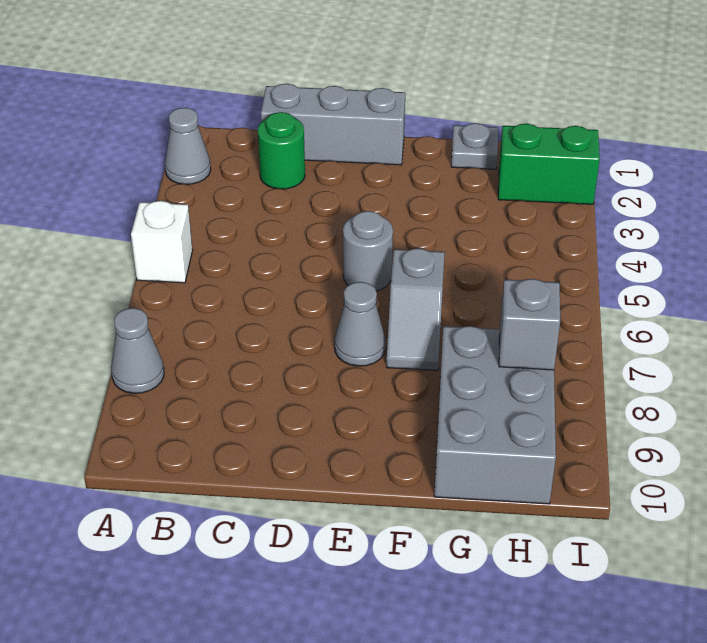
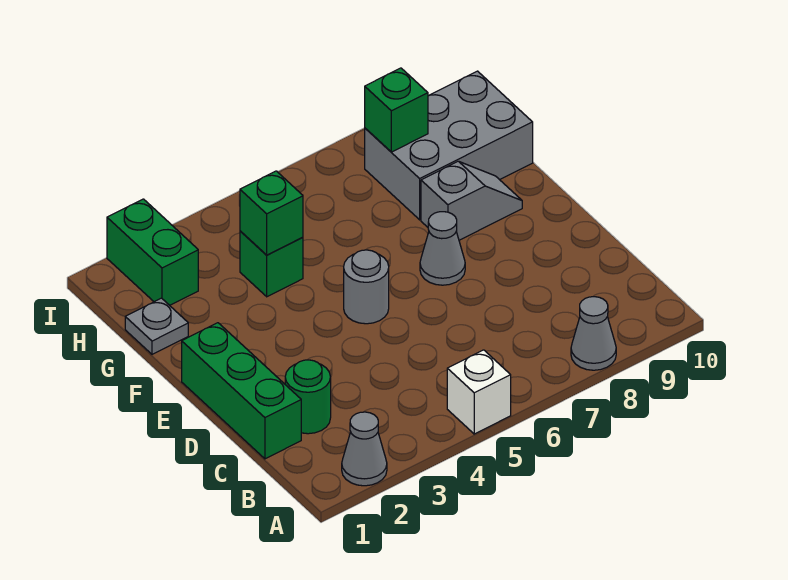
grey 1x3 brick [261,84,405,165] -> green 1x3 brick [182,323,301,459]
grey 1x2 slope [387,248,445,371] -> grey 1x2 slope moved to [421,161,522,240]
none -> green 1x1 brick [240,231,303,297]
none -> green 1x1 brick [240,171,303,255]
grey 1x1 brick [499,279,560,370] -> green 1x1 brick [365,68,428,152]

